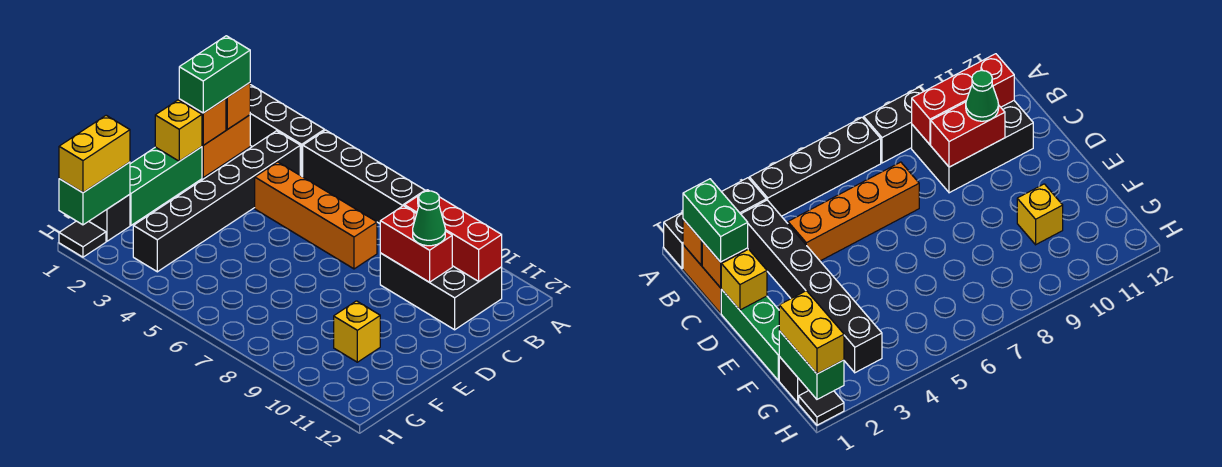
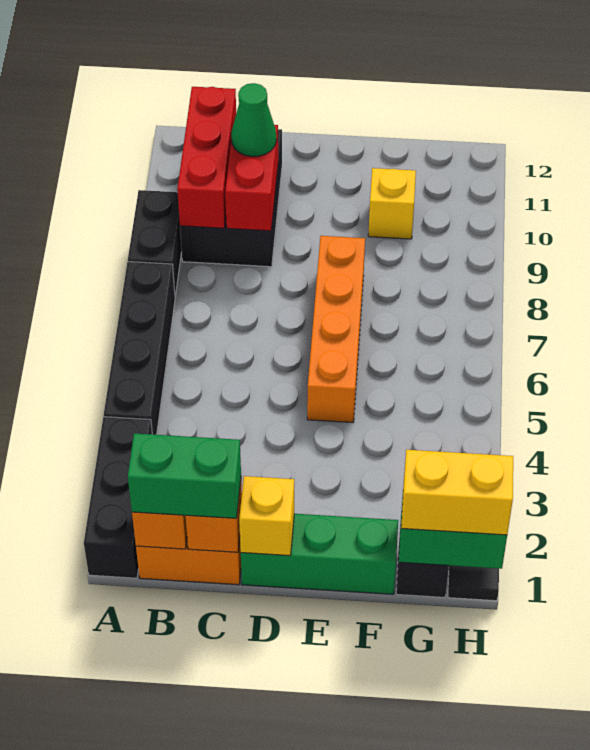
black 1x6 brick [133,131,300,272] -> none
orange 1x4 brick [255,162,377,269] -> orange 1x4 brick moved to [307,236,365,423]

